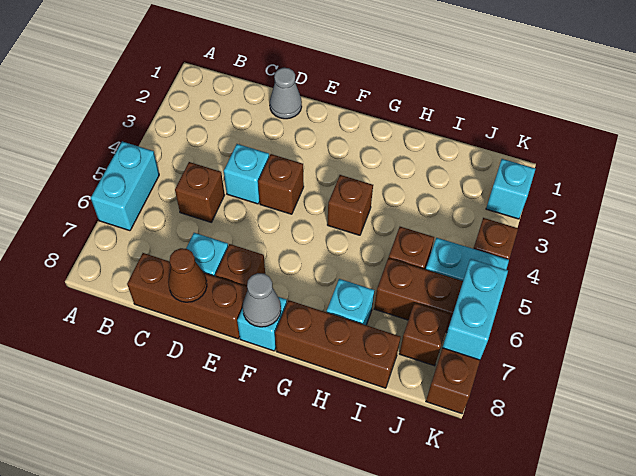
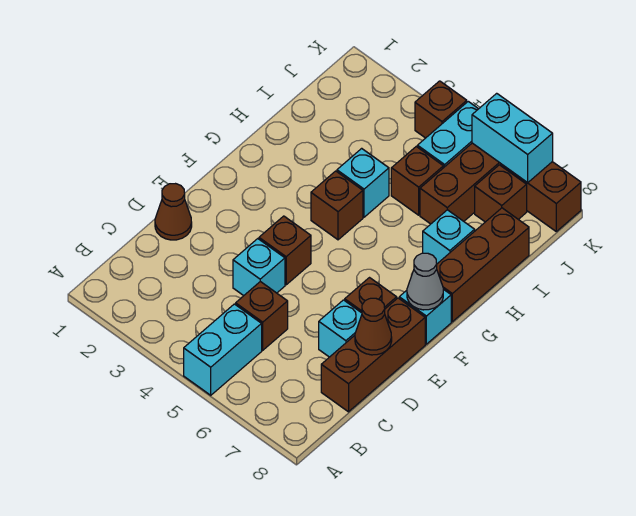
cyan 1x2 brick [91,142,159,231] -> cyan 1x2 brick turned to [184,304,262,395]
grey 1x1 cone [270,68,302,119] -> brown 1x1 cone [155,184,192,240]
cyan 1x1 brick [486,159,535,219] -> cyan 1x1 brick moved to [337,148,389,217]

